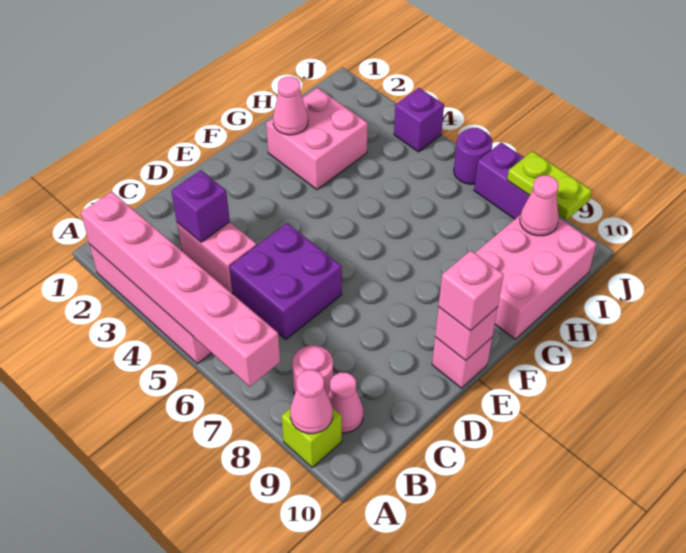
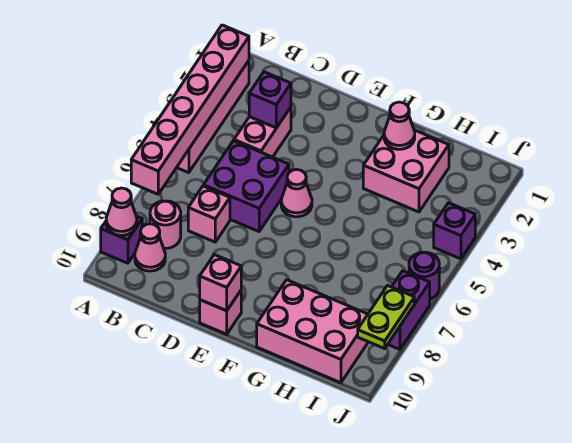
lime 1x1 brick [282,408,342,467] -> purple 1x1 brick [101,216,142,263]
pink 1x1 brick [439,251,504,331] -> pink 1x1 brick moved to [188,186,230,242]
pink 1x1 cone [520,175,559,236] -> pink 1x1 cone moved to [281,170,312,217]

